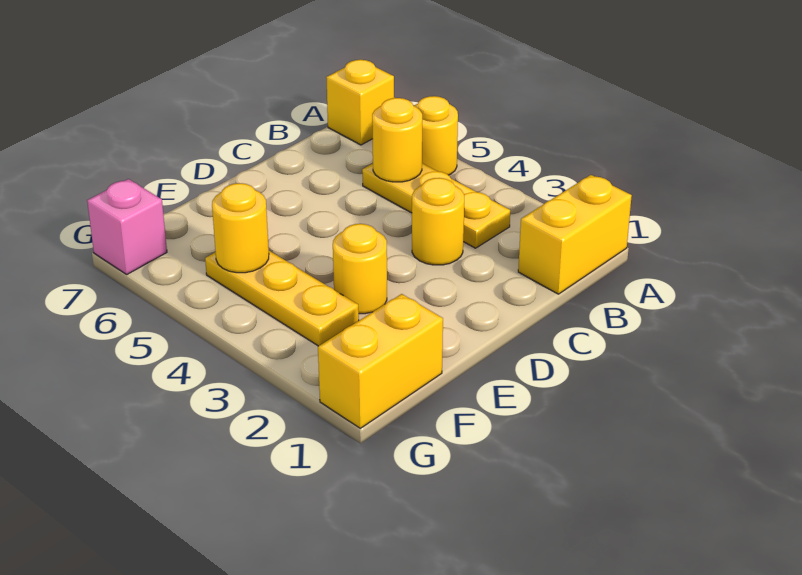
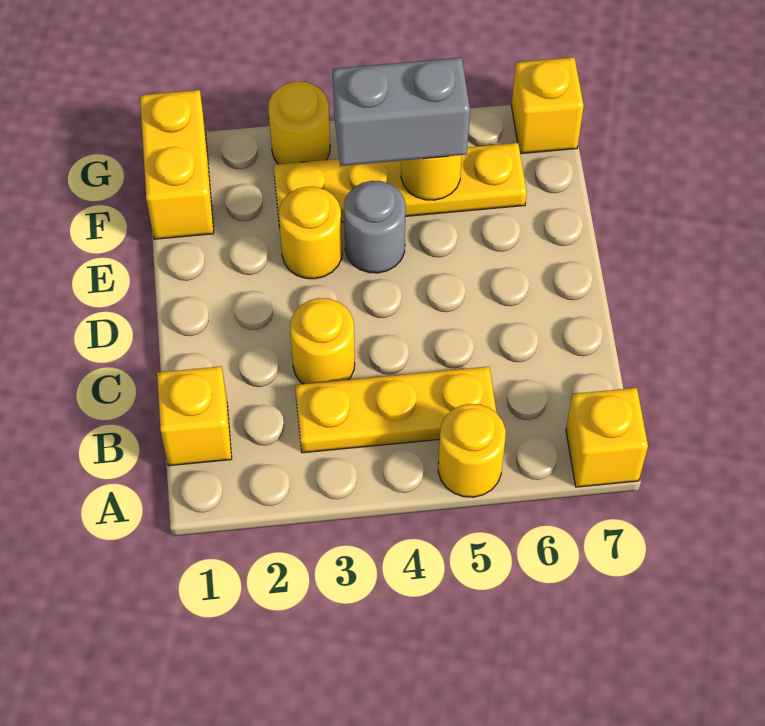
yellow 1x2 brick [518,175,632,294] -> yellow 1x1 brick [157,366,232,466]
yellow 1x1 round brick [372,98,422,182] -> yellow 1x1 round brick moved to [268,82,330,164]
none -> grey 1x1 round brick [344,181,406,273]
yellow 1x3 plate [205,251,359,346] -> yellow 1x4 plate [274,143,527,228]
none -> grey 1x2 brick [332,58,470,166]
pink 1x1 brick [87,179,167,274] -> yellow 1x1 brick [512,57,584,154]

